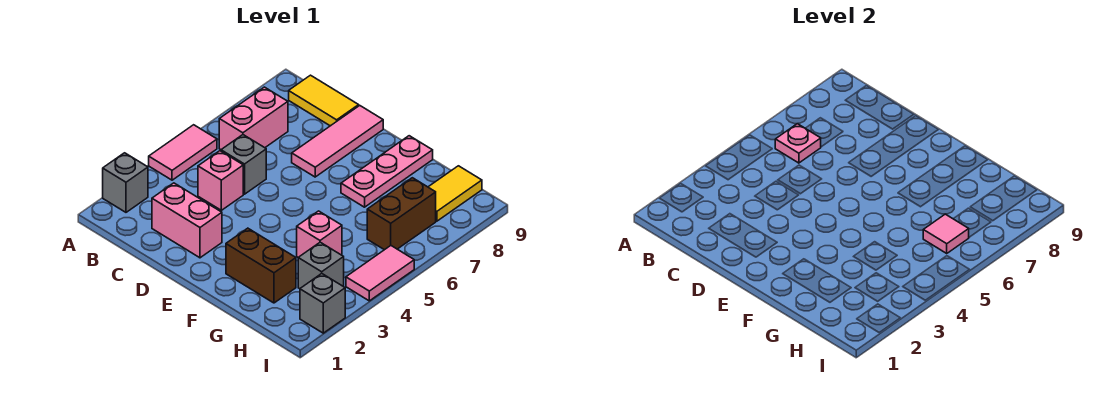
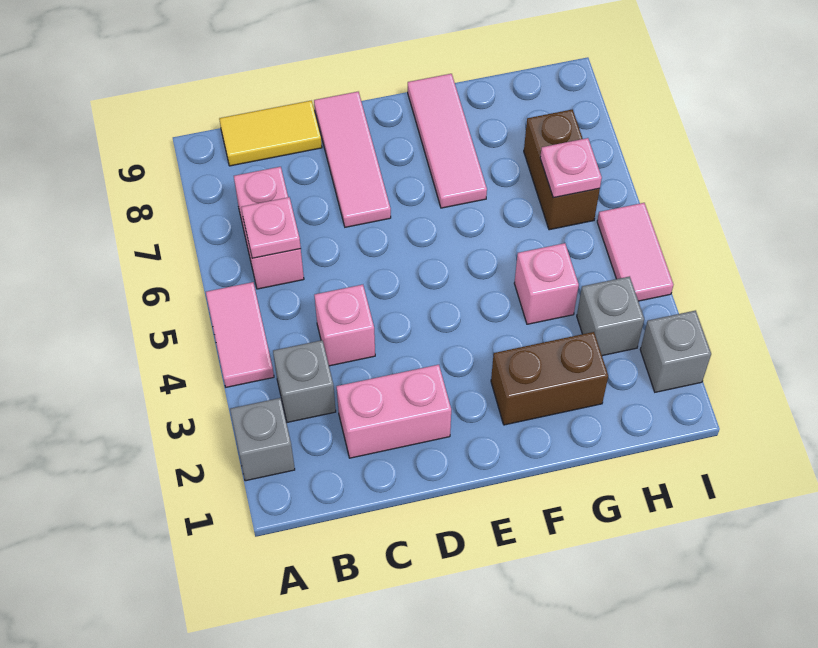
grey 1x1 brick [221,135,266,194] -> grey 1x1 brick moved to [273,340,336,422]
pink 1x3 plate [341,136,433,207] -> pink 1x3 tile [408,74,487,208]
pink 1x1 tile [923,214,969,253] -> pink 1x1 plate [540,138,602,198]
yellow 1x2 tile [429,166,482,221] -> none

